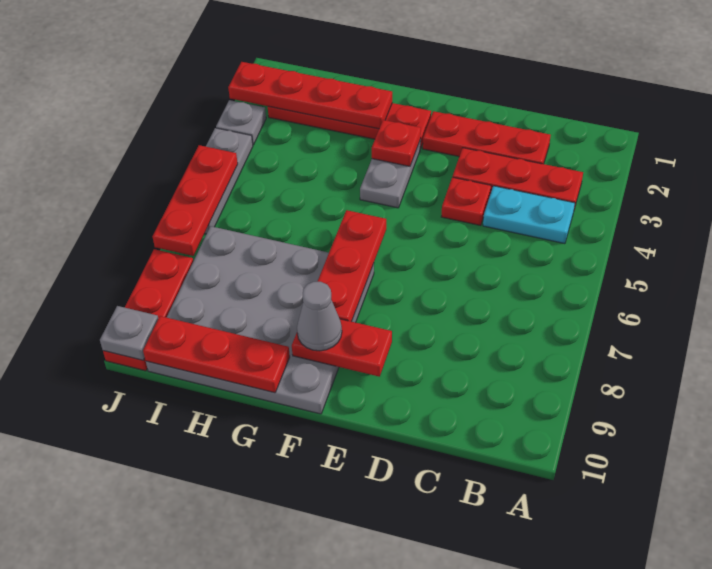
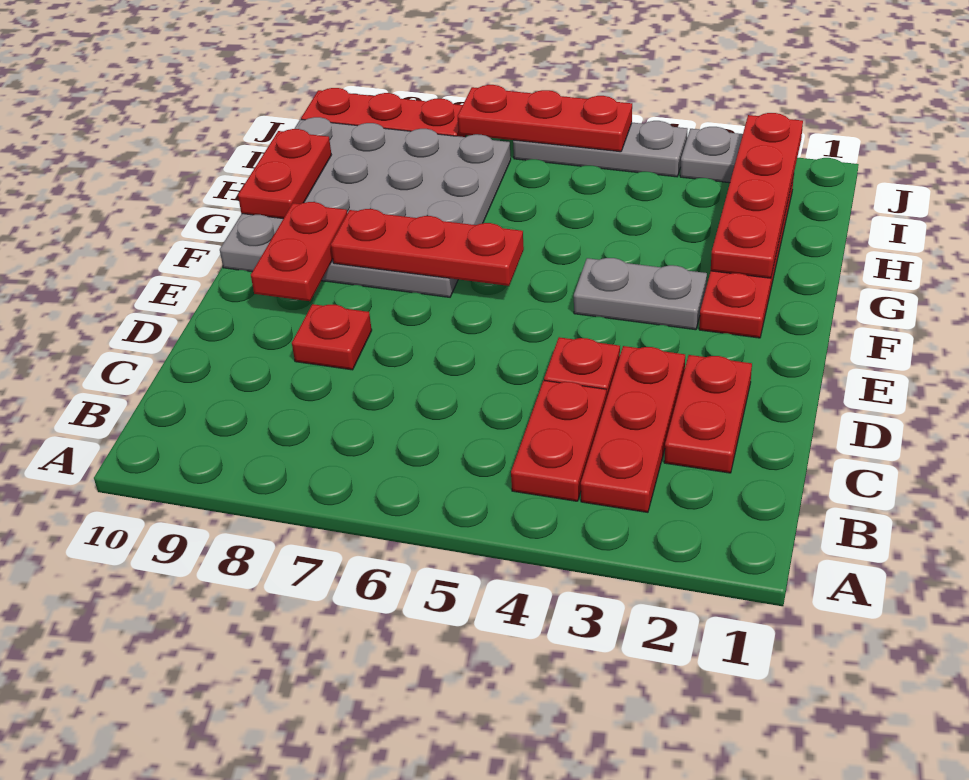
cyan 1x2 plate [483,186,575,244] -> red 1x2 plate [511,380,606,501]
red 1x3 plate [423,111,551,164] -> red 1x2 plate [664,355,752,473]
red 1x1 plate [372,120,421,166] -> red 1x1 plate moved to [292,304,372,370]
grey 1x1 cone [297,282,342,351] -> none
red 1x3 plate [143,316,290,393] -> red 1x2 plate [238,129,331,219]
grey 1x1 plate [100,306,158,360] -> none

